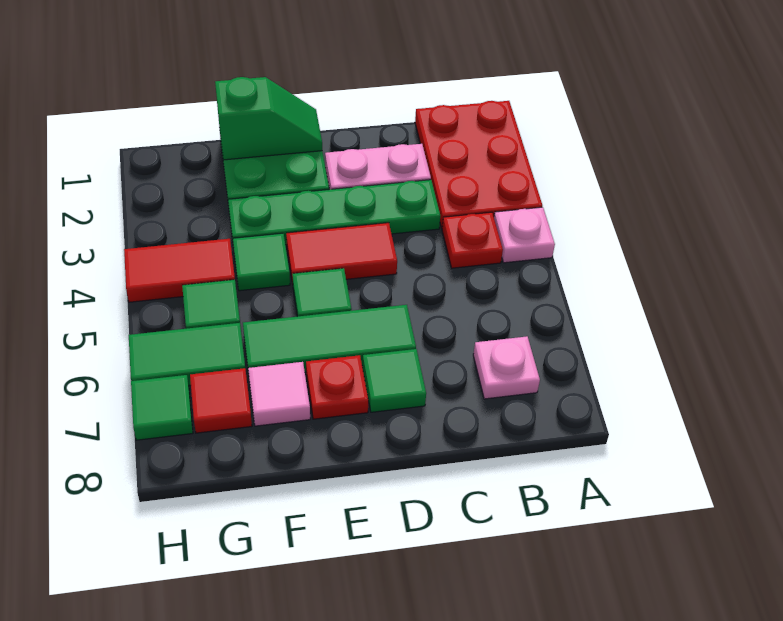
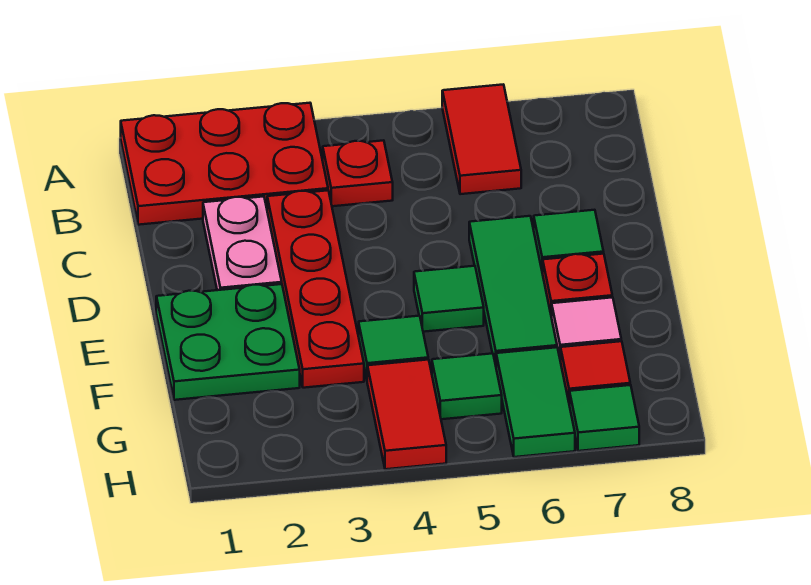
pink 1x1 plate [494,207,555,263] -> none
pink 1x1 plate [473,336,540,399] -> none
green 1x4 plate [228,180,440,245] -> red 1x4 plate [267,190,364,388]
red 1x2 tile [286,223,397,284] -> red 1x2 tile moved to [442,85,521,194]
green 1x2 slope [215,77,322,160] -> none

